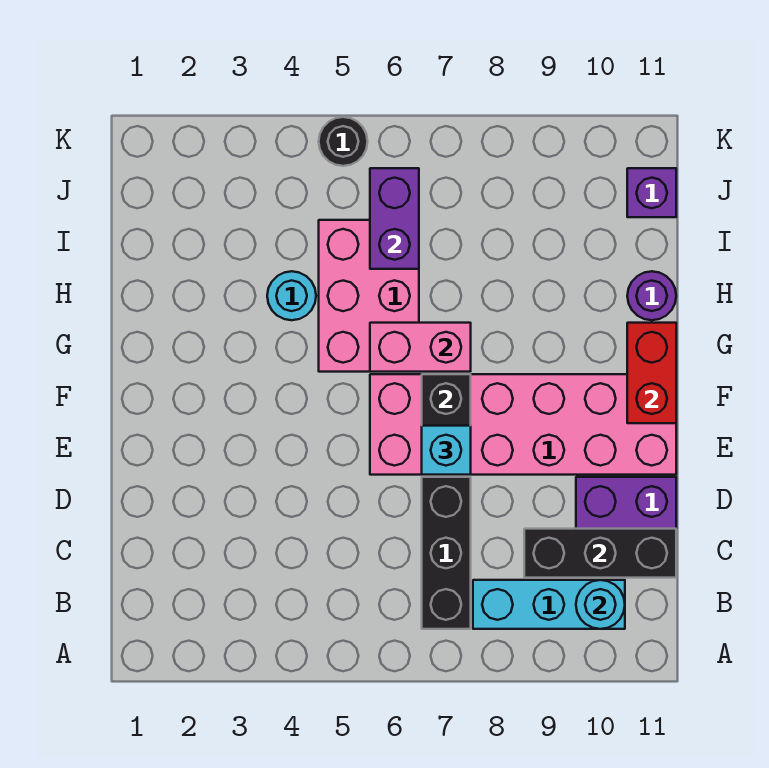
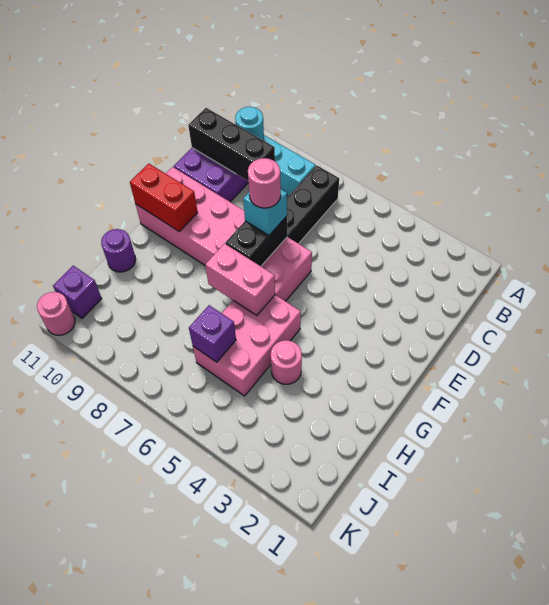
none -> pink 1x1 round brick [248,158,281,208]
red 1x2 brick [627,323,676,423] -> red 1x2 brick turned to [130,163,198,232]
cyan 1x1 round brick [267,271,316,320] -> pink 1x1 round brick [271,340,302,384]
purple 1x2 brick [370,168,419,269] -> purple 1x1 brick [189,305,236,362]
black 1x1 round brick [319,117,368,166] -> none
none -> pink 1x1 round brick [37,292,75,335]

